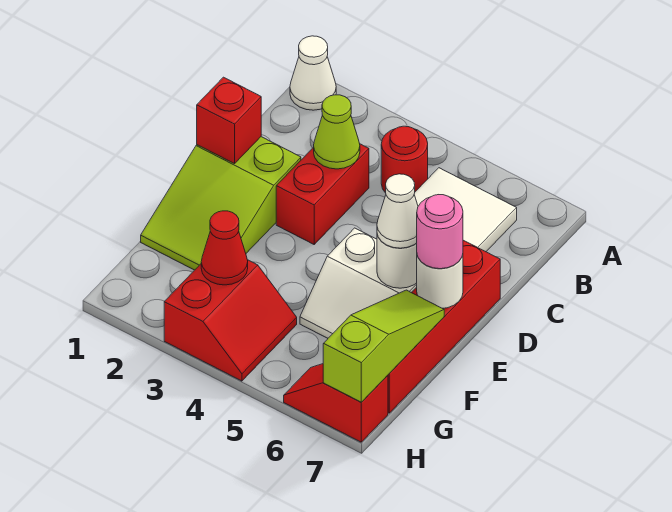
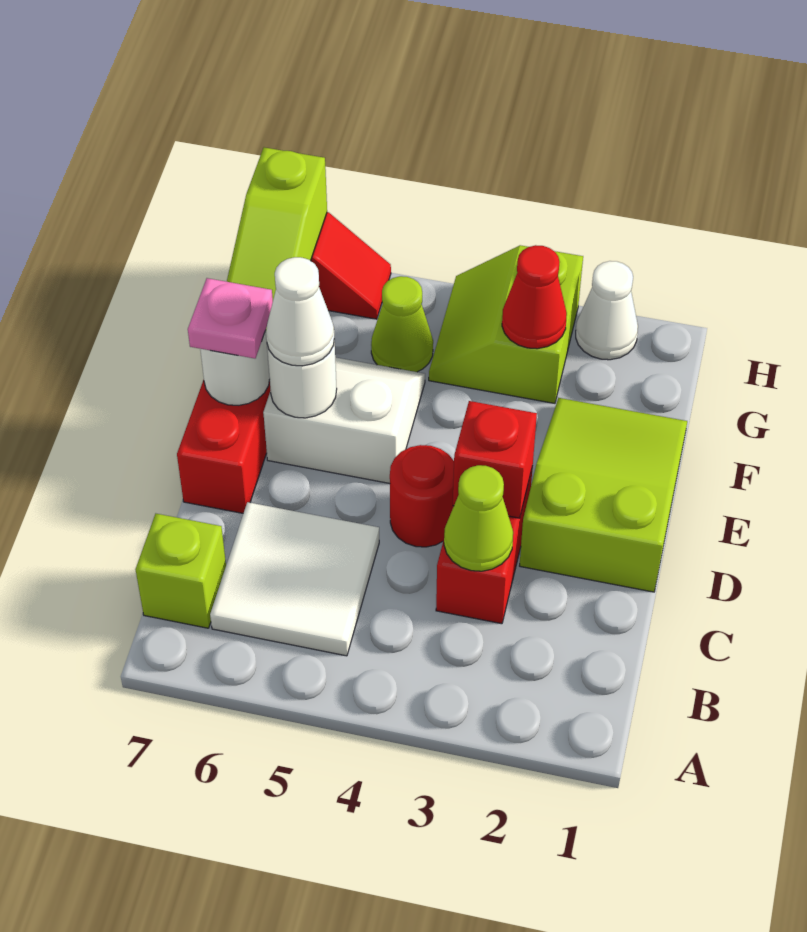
white 1x1 cone [290,36,336,110] -> white 1x1 cone moved to [576,261,638,360]
red 1x1 round brick [381,126,428,193] -> red 1x1 round brick moved to [390,445,454,547]
none -> lime 1x1 brick [136,514,226,628]
red 1x1 brick [197,77,261,164] -> red 1x1 brick moved to [453,401,537,518]
pink 1x1 round brick [417,195,463,269] -> pink 1x1 plate [188,278,273,358]
red 2x2 slope [164,260,297,381] -> lime 2x2 slope [429,245,583,403]
none -> lime 1x1 cone [371,276,433,372]

